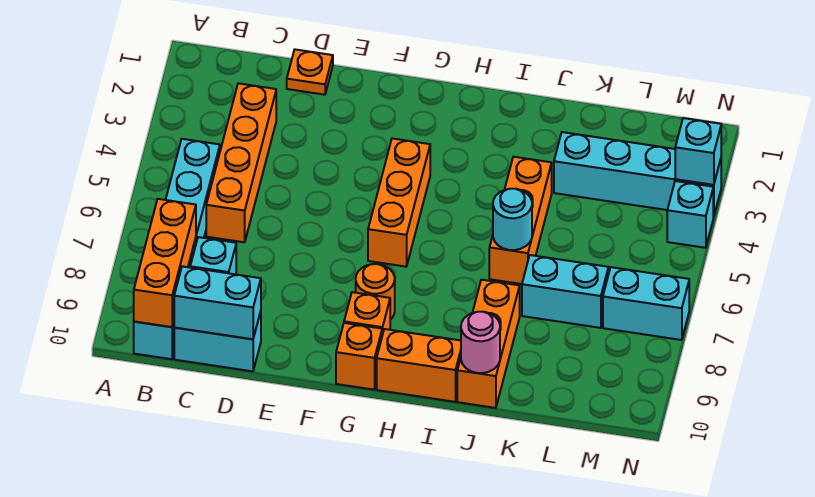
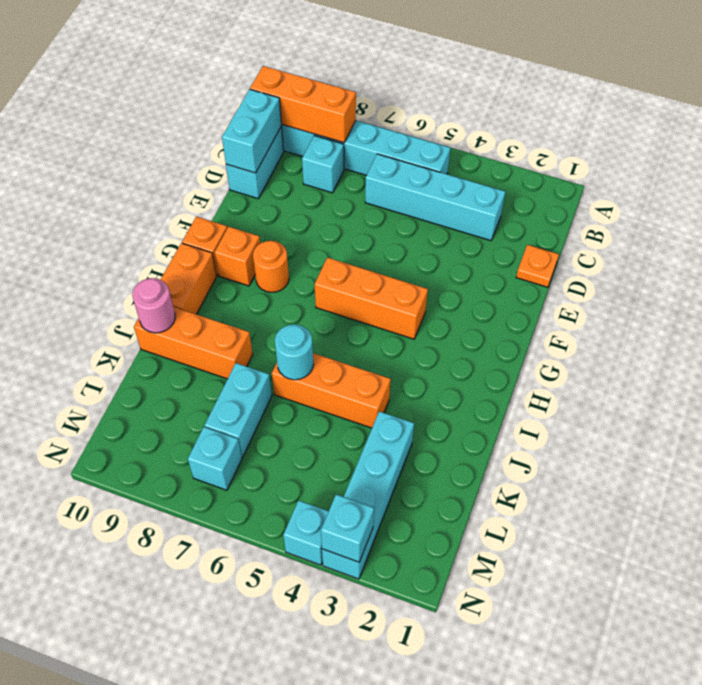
orange 1x4 brick [206,83,276,242] -> cyan 1x4 brick [365,154,505,241]
cyan 1x2 brick [603,267,689,340] -> cyan 1x1 brick [188,427,242,490]

